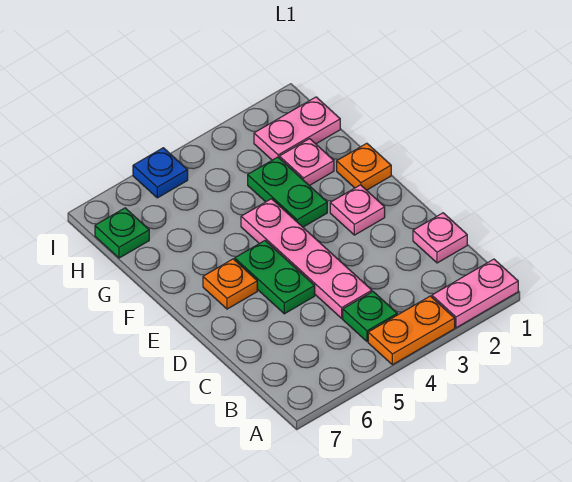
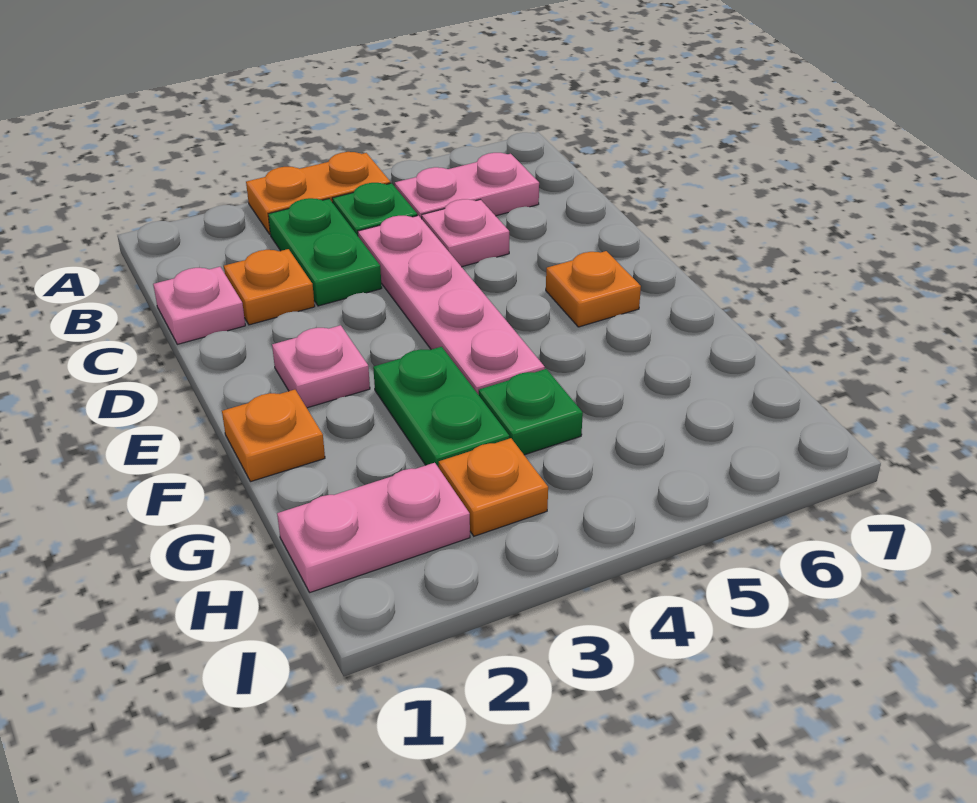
pink 1x2 plate [432,259,518,328] -> pink 1x2 plate moved to [395,153,539,219]
none -> orange 1x1 plate [224,249,315,325]
green 1x2 plate [235,241,315,314] -> green 1x2 plate moved to [268,198,382,306]
pink 1x1 plate [279,139,334,186] -> pink 1x1 plate moved to [422,199,509,267]
none -> orange 1x1 plate [439,438,548,536]
green 1x1 plate [95,208,149,258] -> green 1x1 plate moved to [479,369,583,455]
blue 1x1 plate [133,148,188,198] -> none

